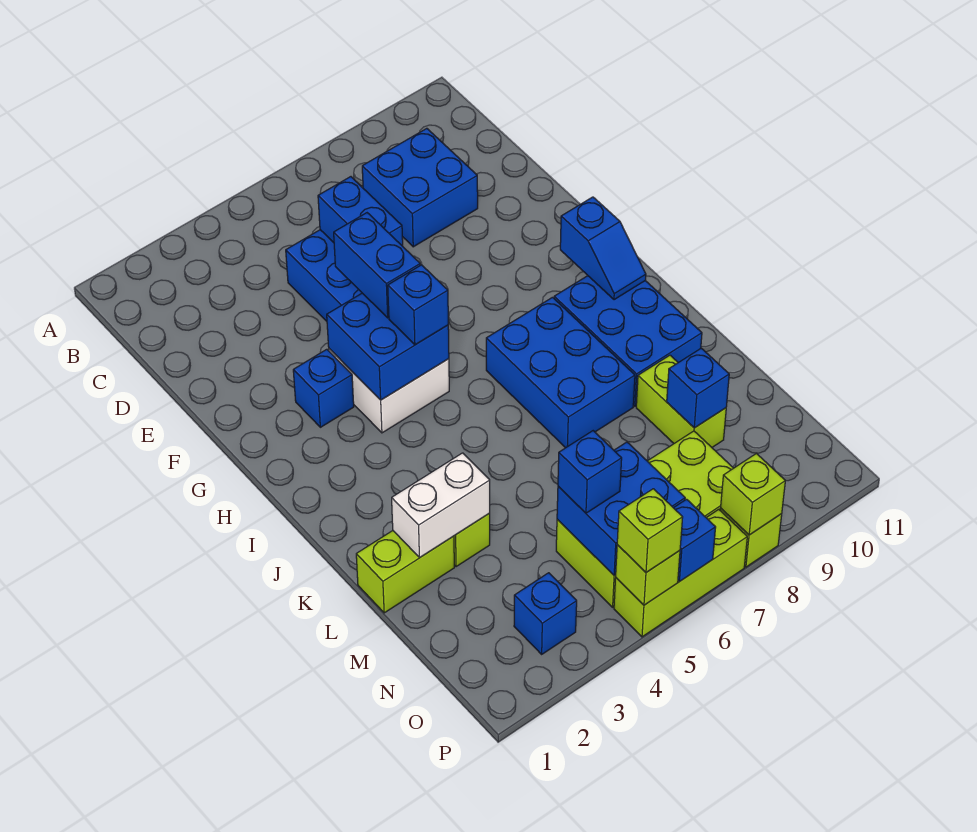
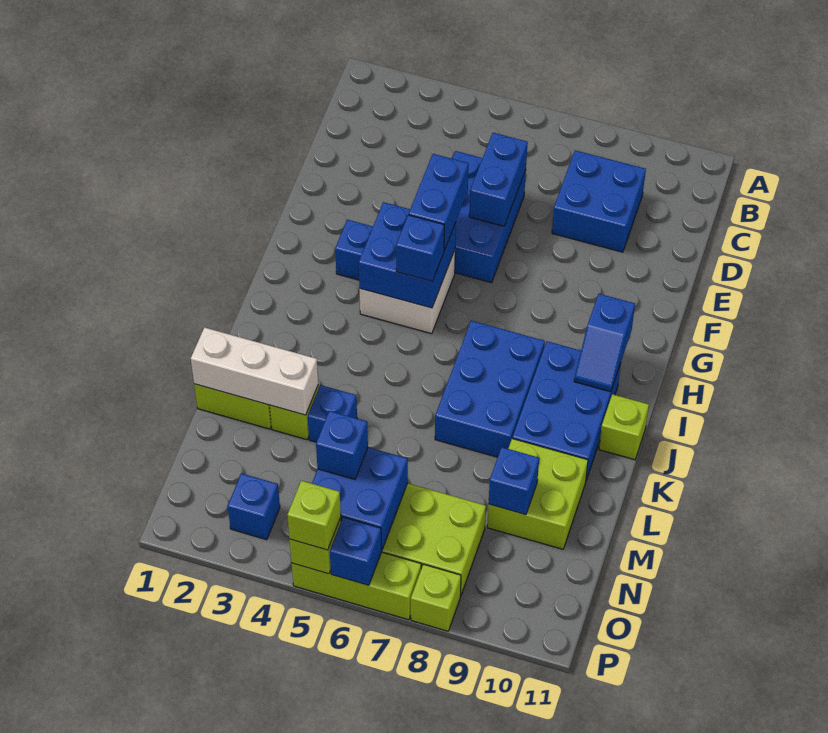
white 1x2 brick [392,453,490,558] -> white 1x3 brick [191,328,318,415]
none -> blue 1x1 brick [308,385,357,442]
lime 1x2 brick [636,355,726,447] -> lime 2x2 brick [487,439,588,549]
lime 1x1 brick [721,453,785,535] -> lime 1x1 brick moved to [599,394,649,460]

